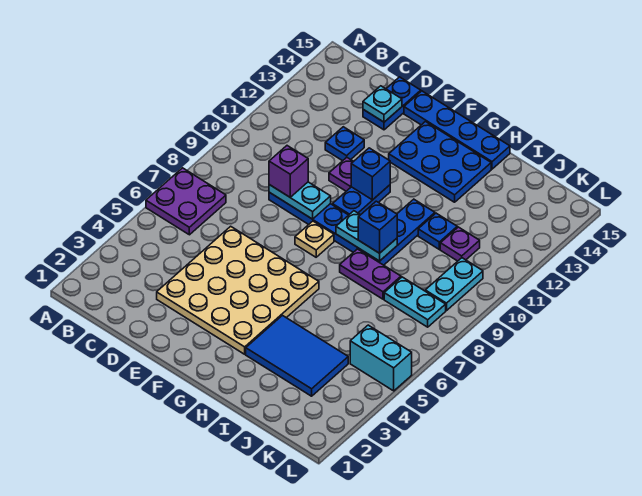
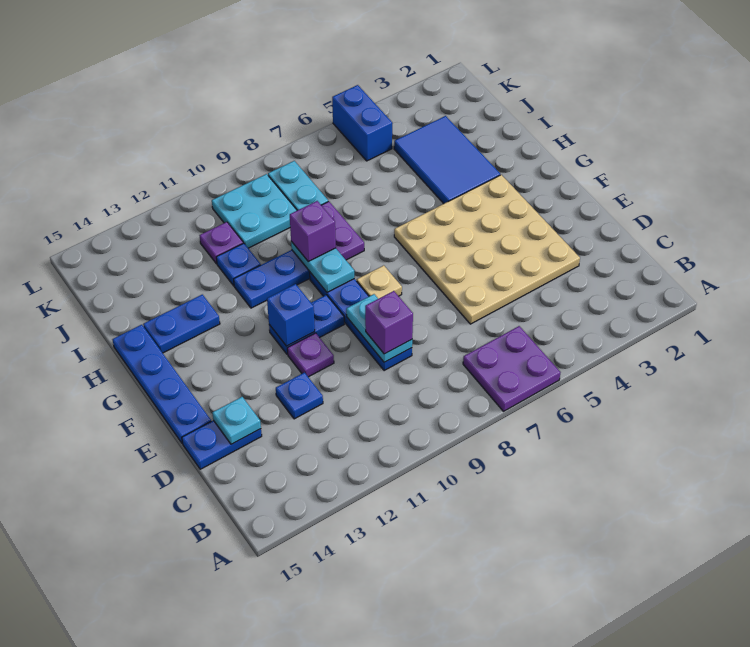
blue 2x3 plate [389,122,491,202] -> blue 1x2 plate [143,295,220,353]
blue 1x1 brick [358,201,397,253] -> purple 1x1 brick [290,201,336,262]
cyan 1x2 brick [350,325,412,391] -> blue 1x2 brick [332,85,392,161]
cyan 1x2 plate [425,258,483,311] -> cyan 2x2 plate [212,174,297,248]

